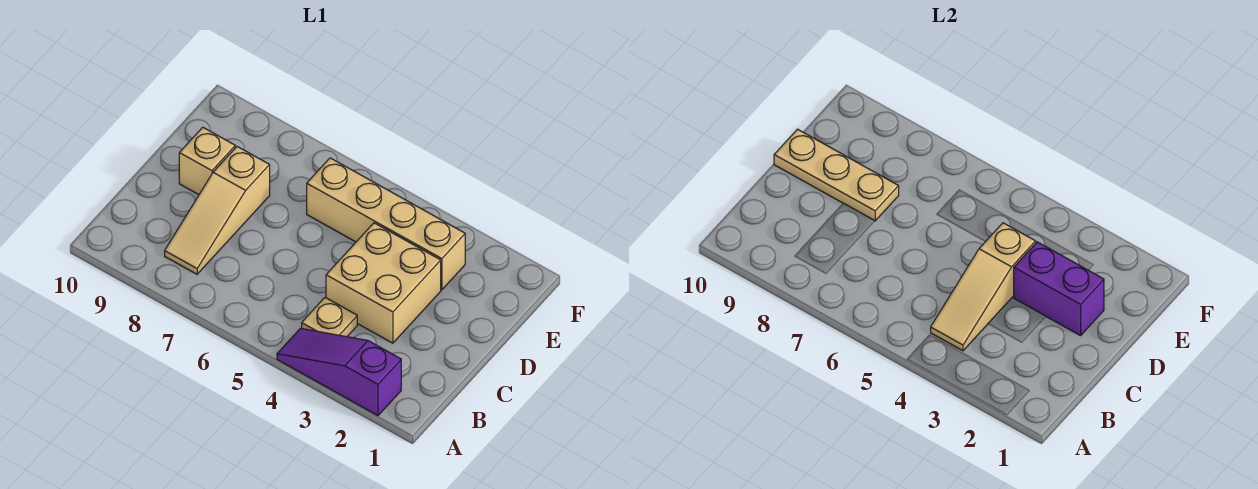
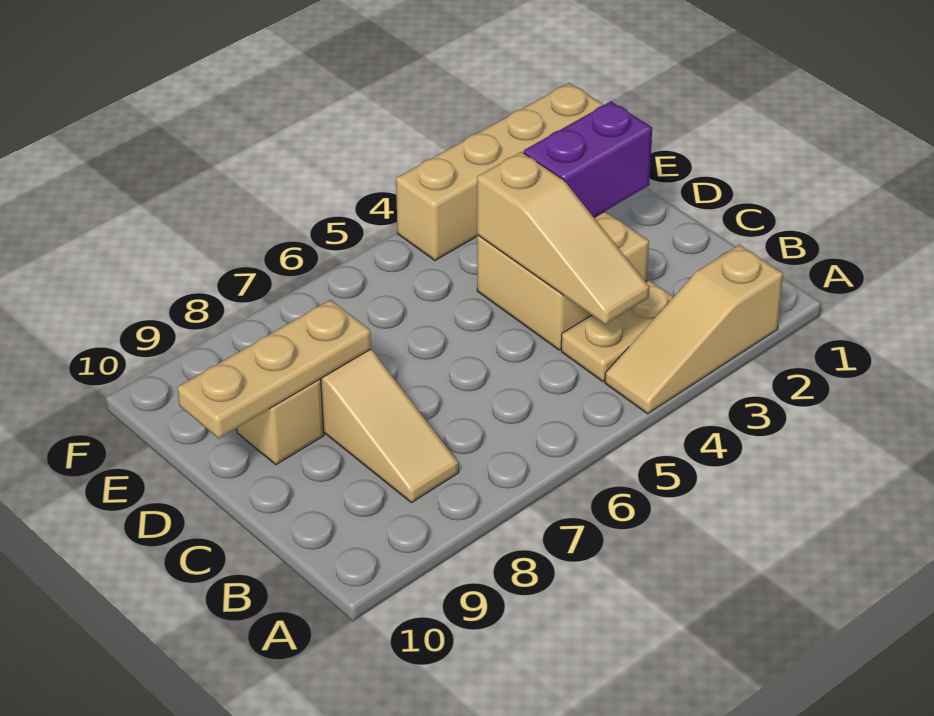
purple 1x3 slope [277,328,401,416] -> tan 1x3 slope [605,245,783,414]
tan 1x1 plate [302,298,357,337] -> tan 1x2 plate [561,280,673,381]
tan 1x4 brick [307,158,465,290] -> tan 1x4 brick moved to [396,83,603,260]

